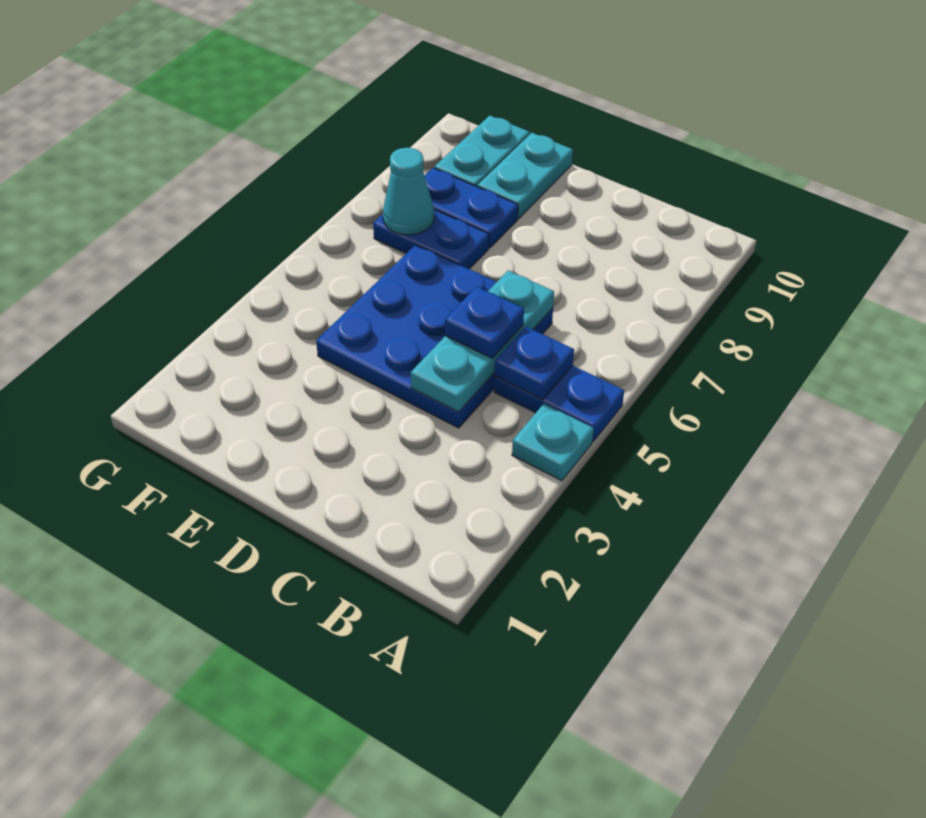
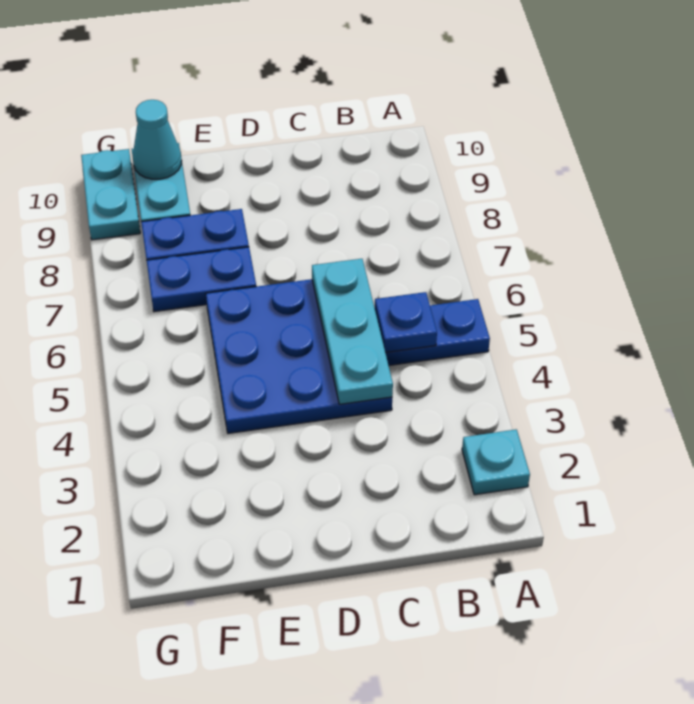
cyan 1x1 plate [512,404,594,481] -> cyan 1x1 plate moved to [462,429,530,495]
blue 1x1 plate [445,286,524,358] -> none
cyan 1x2 plate [477,133,573,219] -> cyan 1x2 plate moved to [81,149,140,240]
cyan 1x1 cone [383,148,434,235] -> cyan 1x1 cone moved to [133,100,182,179]

